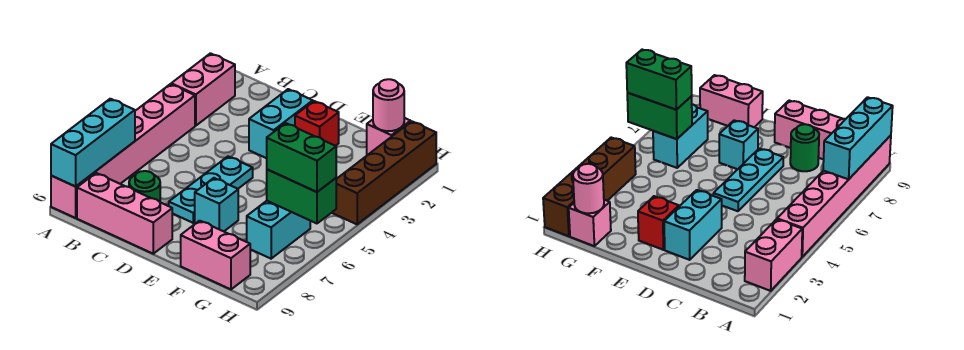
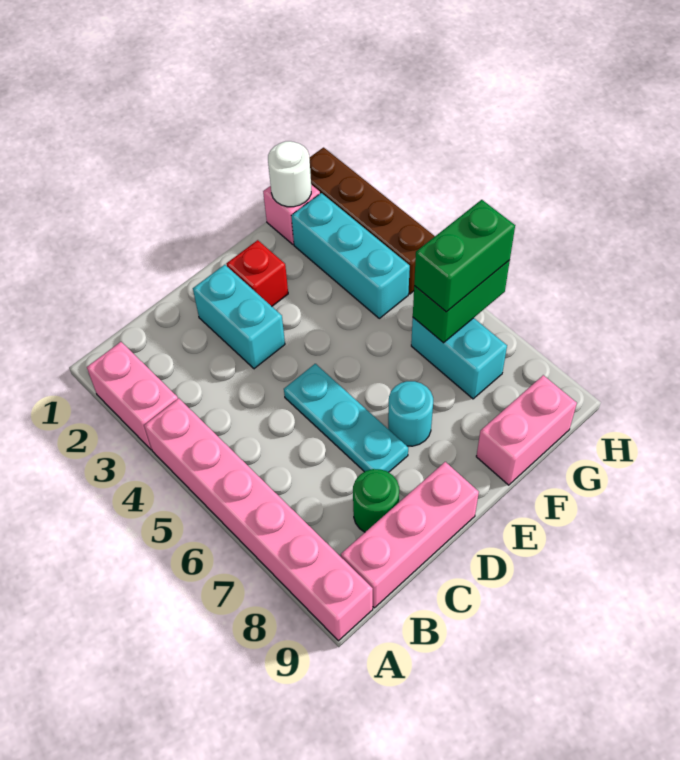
cyan 1x3 brick [51,99,135,187] -> cyan 1x3 brick moved to [291,193,410,318]
cyan 1x1 brick [195,178,238,231] -> cyan 1x1 round brick [388,381,433,446]
pink 1x1 round brick [373,79,404,131] -> white 1x1 round brick [268,141,311,207]

